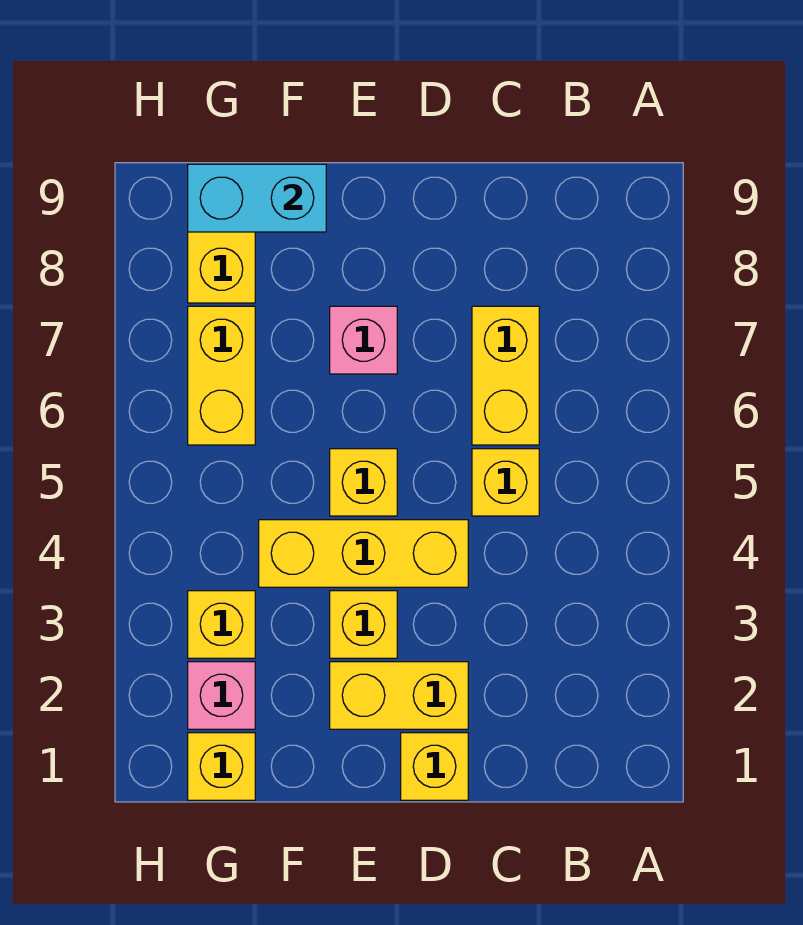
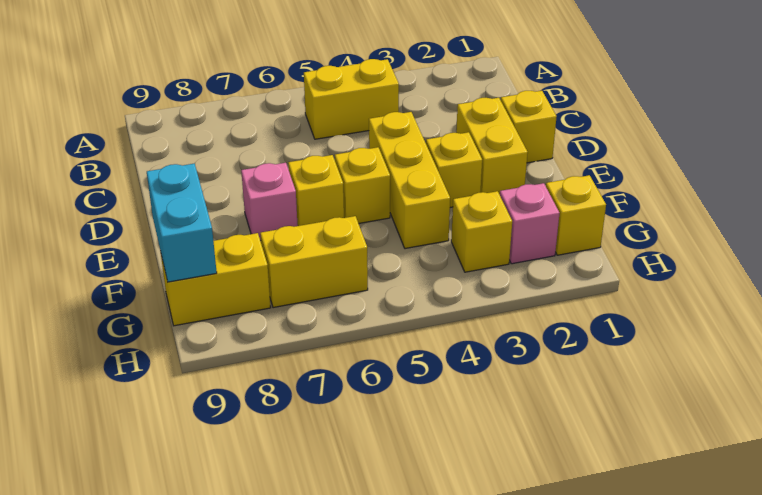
yellow 1x1 brick [472,449,539,516] -> yellow 1x1 brick moved to [288,155,344,226]
yellow 1x2 brick [472,306,539,445] -> yellow 1x2 brick moved to [304,59,399,139]

